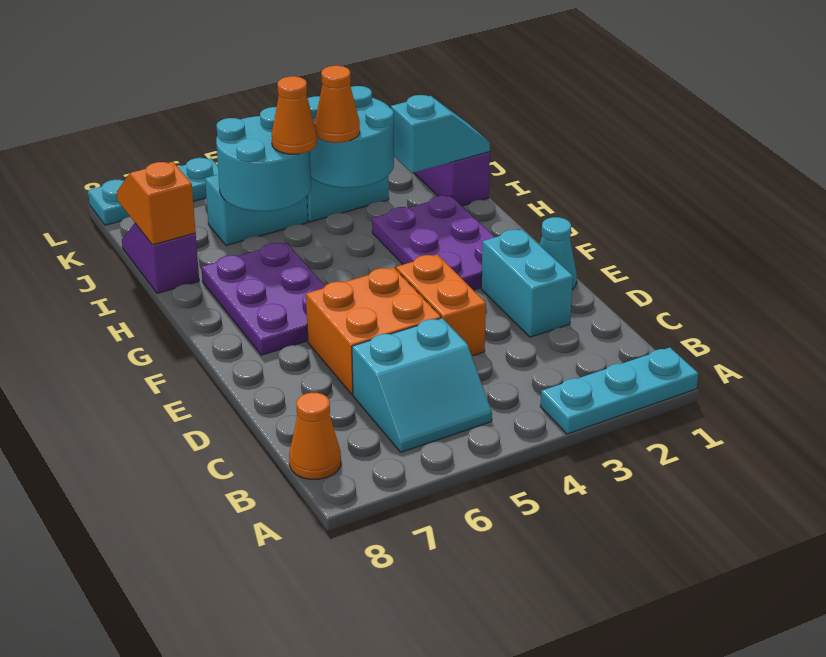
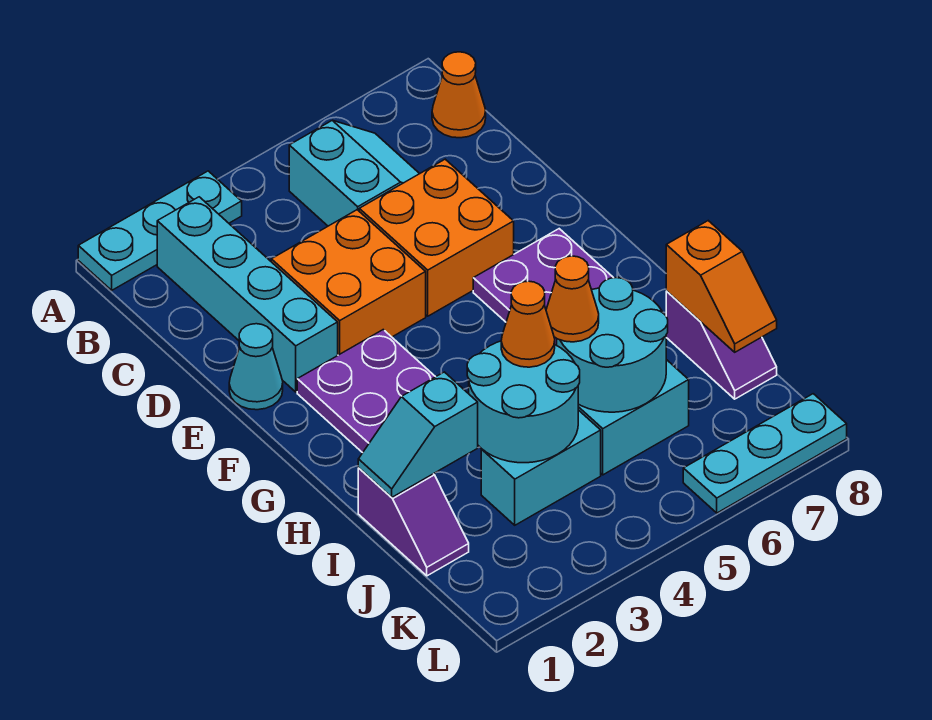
cyan 2x2 slope [352,318,492,452] -> cyan 2x2 slope turned to [289,120,419,226]
cyan 1x2 brick [481,229,573,337] -> cyan 1x4 brick [157,197,338,392]
orange 1x2 brick [396,255,486,356] -> orange 2x2 brick [271,210,426,355]

